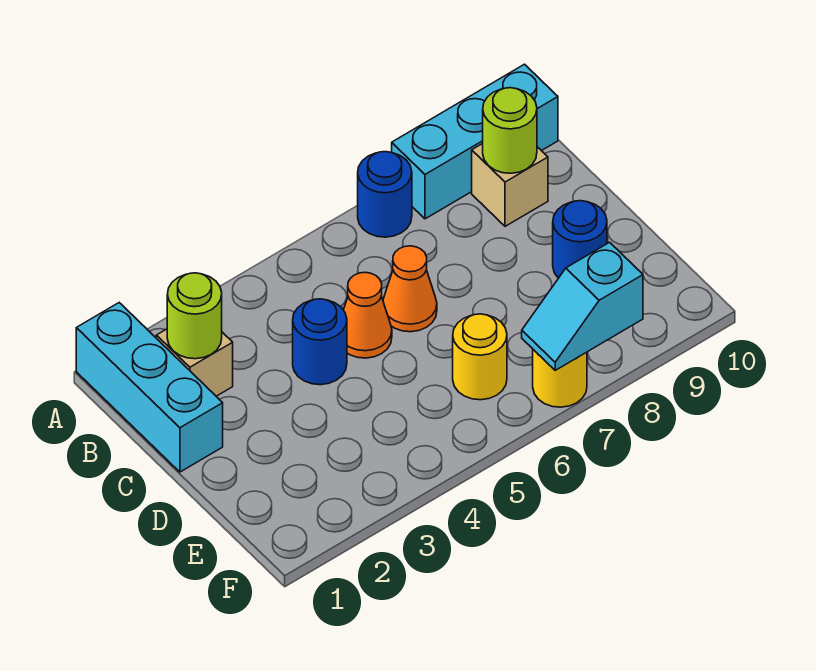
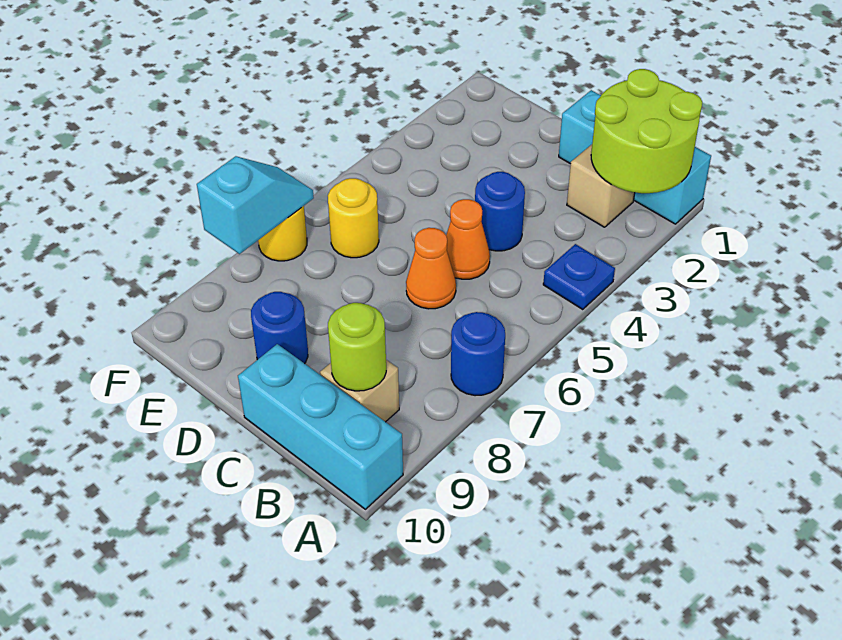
none -> blue 1x1 plate [543,244,615,309]
cyan 1x3 brick [392,64,558,219] -> cyan 1x3 brick turned to [238,344,403,509]
lime 1x1 round brick [167,273,222,359] -> lime 2x2 round brick [591,69,702,193]

